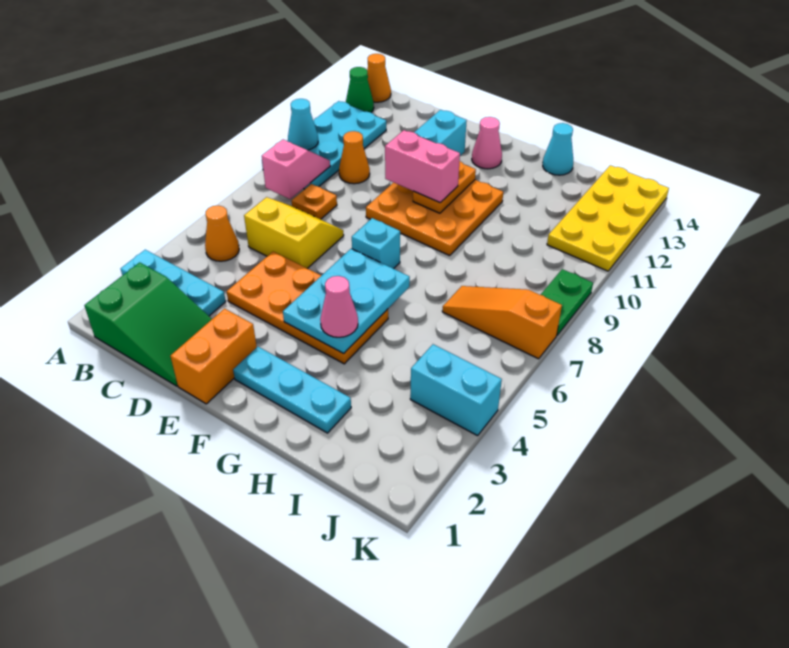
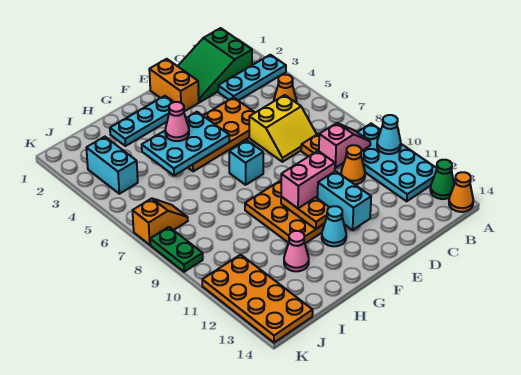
pink 1x2 slope [262,140,330,199] -> pink 1x2 slope turned to [319,123,370,168]
cyan 2x3 plate [283,249,410,353] -> cyan 2x3 plate turned to [142,112,229,176]
pink 1x1 cone [472,117,502,169] -> pink 1x1 cone moved to [284,231,309,271]
cyan 1x1 cone [543,123,573,175] -> cyan 1x1 cone moved to [322,206,346,246]
orange 1x3 slope [442,286,562,359] -> orange 1x2 slope [132,198,188,245]
cyan 1x2 brick [410,344,502,436] -> cyan 1x2 brick turned to [86,137,138,194]
yellow 2x4 plate [547,165,669,271] -> orange 2x4 plate [202,255,313,343]

